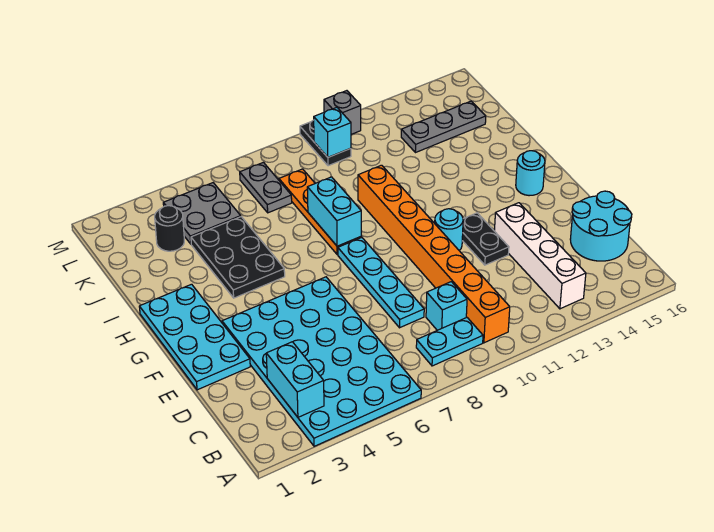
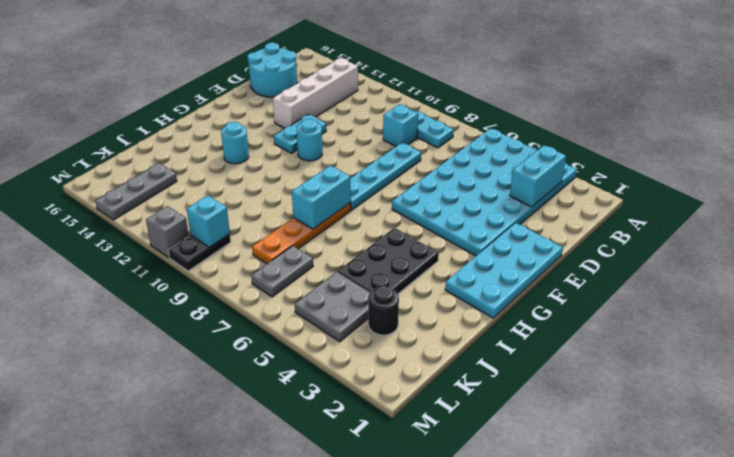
orange 1x8 brick [358,165,510,343] -> none
black 1x2 plate [462,213,509,265] -> cyan 1x2 plate [274,114,326,153]
cyan 1x1 round brick [516,151,545,196] -> cyan 1x1 round brick moved to [221,122,249,164]
grey 1x3 plate [401,101,486,153] -> grey 1x3 plate turned to [95,163,177,220]

